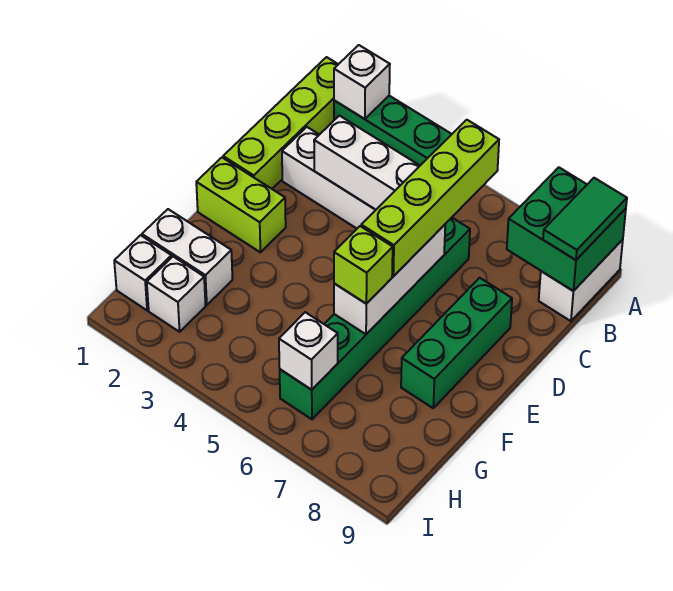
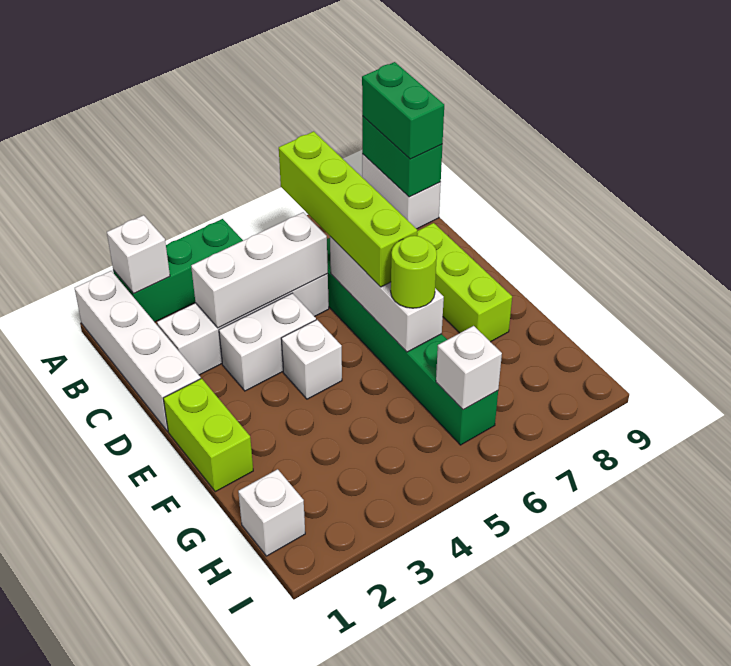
lime 1x4 brick [223,57,338,189] -> white 1x4 brick [75,271,201,431]
green 2x2 brick [507,167,626,291] -> green 1x2 brick [362,116,442,197]
green 1x2 tile [543,178,627,260] -> green 1x2 brick [362,62,444,159]
green 1x3 brick [401,278,512,408] -> lime 1x3 brick [417,223,512,342]
lime 1x2 brick [196,158,286,252] -> lime 1x2 brick turned to [163,378,253,492]
lime 1x1 brick [334,226,393,304] -> lime 1x1 round brick [391,236,437,308]
white 1x2 brick [142,209,233,305] -> white 1x2 brick moved to [219,293,316,391]
white 1x1 brick [147,257,206,332] -> white 1x1 brick moved to [281,320,342,399]

